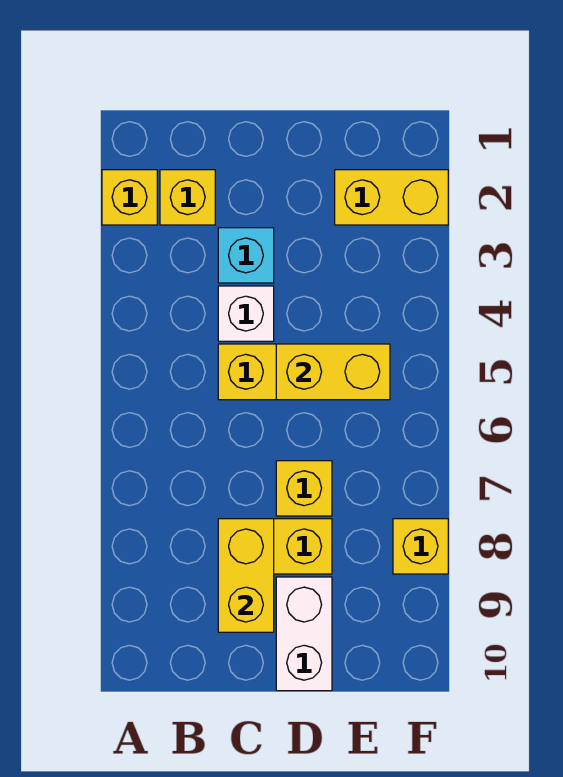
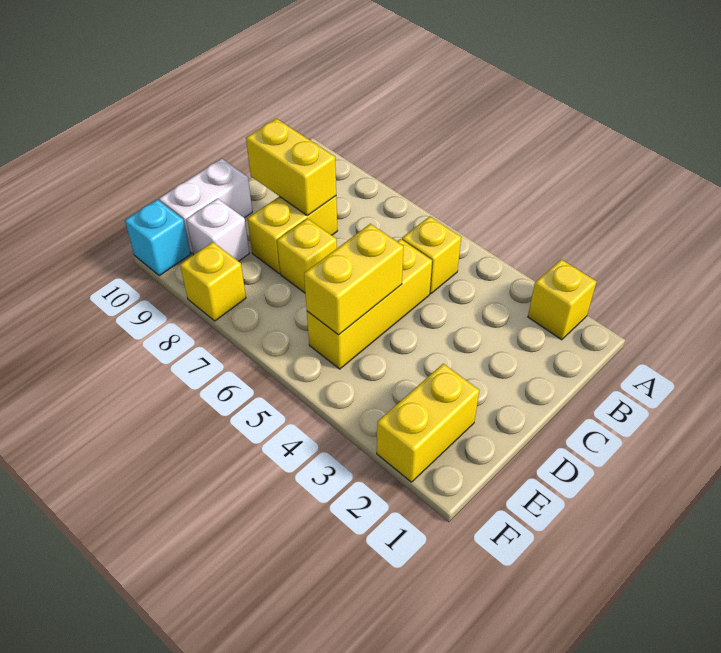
yellow 1x1 brick [160,170,215,225] -> yellow 1x1 brick moved to [402,217,461,294]
cyan 1x1 brick [218,228,274,283] -> cyan 1x1 brick moved to [125,200,190,276]
white 1x1 brick [218,286,274,341] -> white 1x1 brick moved to [186,199,249,261]
white 1x2 brick [276,577,332,691] -> white 1x2 brick turned to [159,159,252,253]

